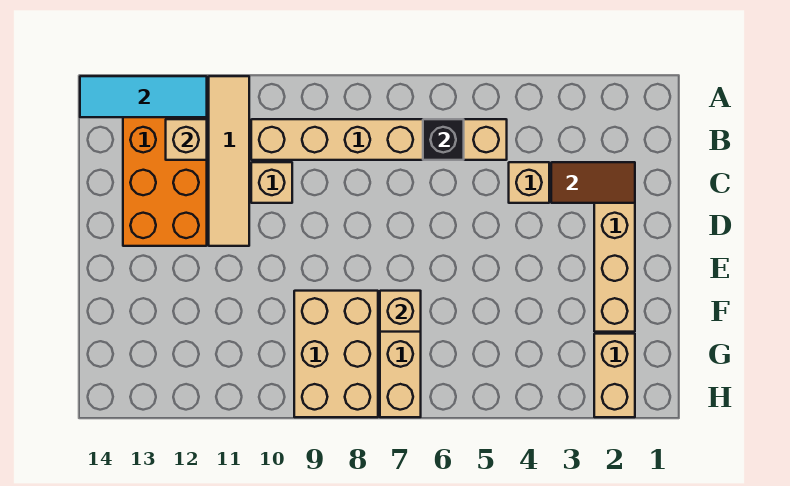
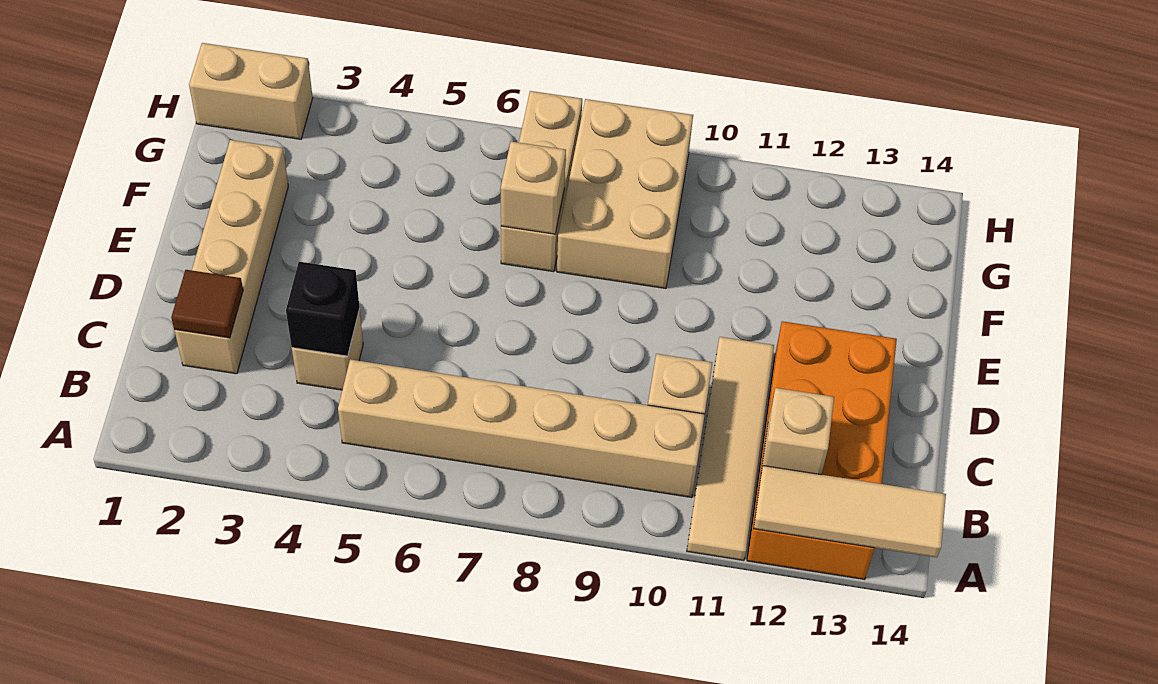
cyan 1x3 tile [80,76,207,117] -> tan 1x3 tile [754,466,946,557]
black 1x1 brick [423,119,464,160] -> black 1x1 brick moved to [286,262,360,356]
brown 1x2 tile [551,162,635,203] -> brown 1x1 tile [171,270,243,338]
tan 1x2 brick [594,334,635,417] -> tan 1x2 brick turned to [189,43,313,139]

